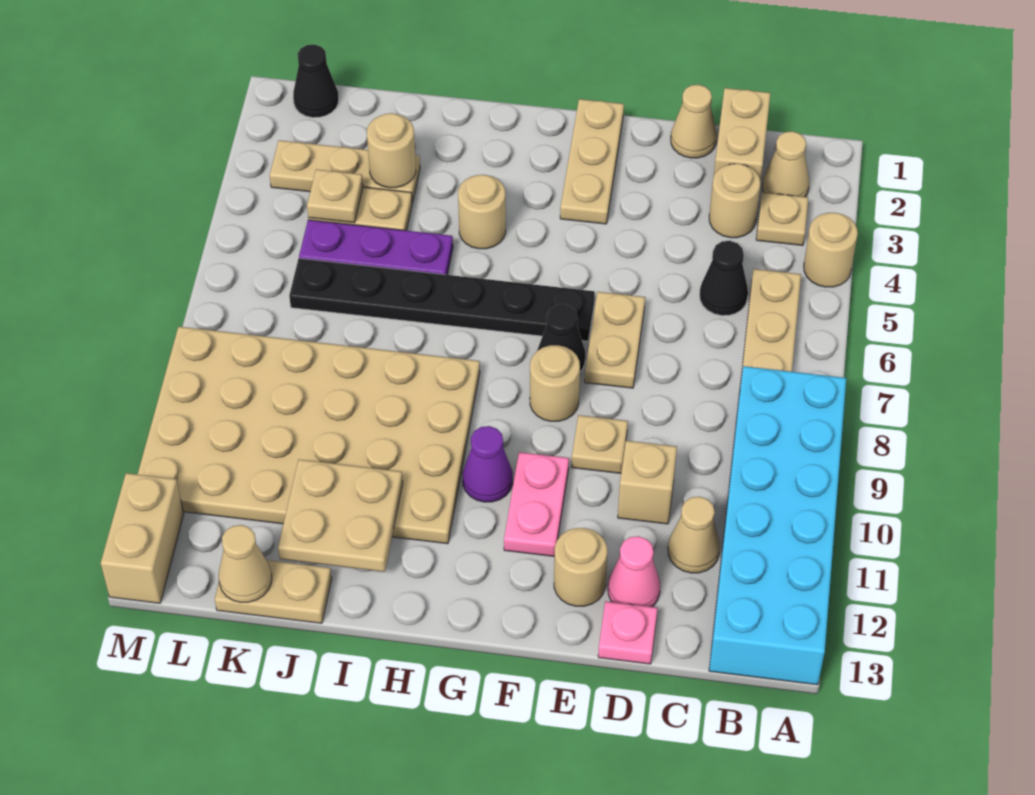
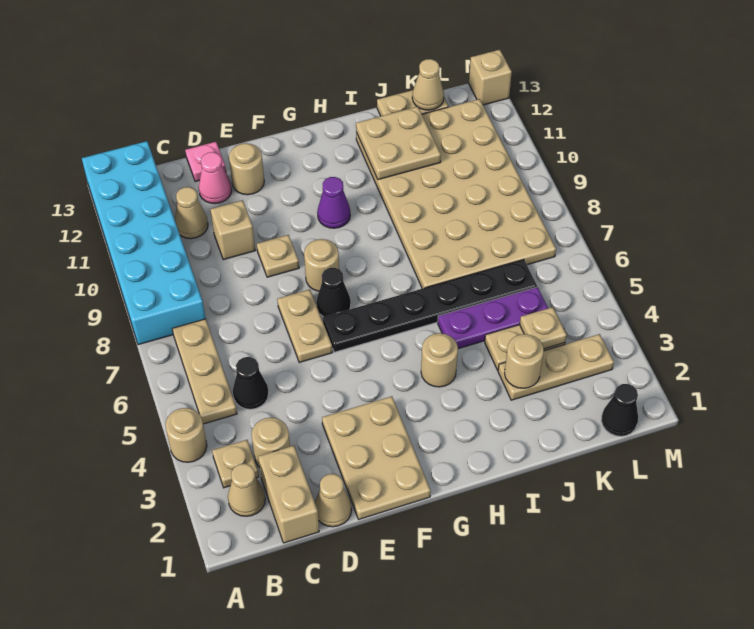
tan 1x3 plate [560,99,624,224] -> tan 2x3 plate [322,396,431,519]
pink 1x2 plate [504,452,569,556] -> none
tan 4x6 plate [138,327,480,544] -> tan 4x6 plate turned to [356,99,556,289]
tan 1x2 brick [101,473,184,603] -> tan 1x1 brick [469,50,512,105]

